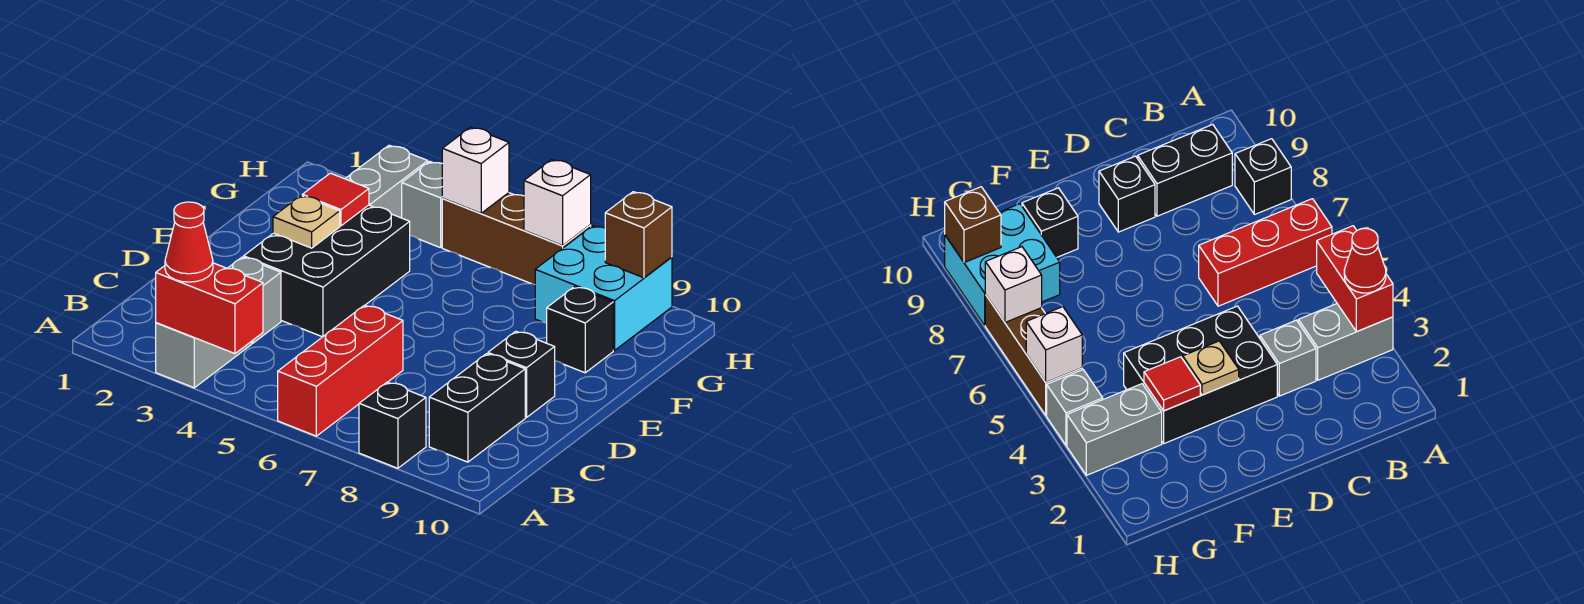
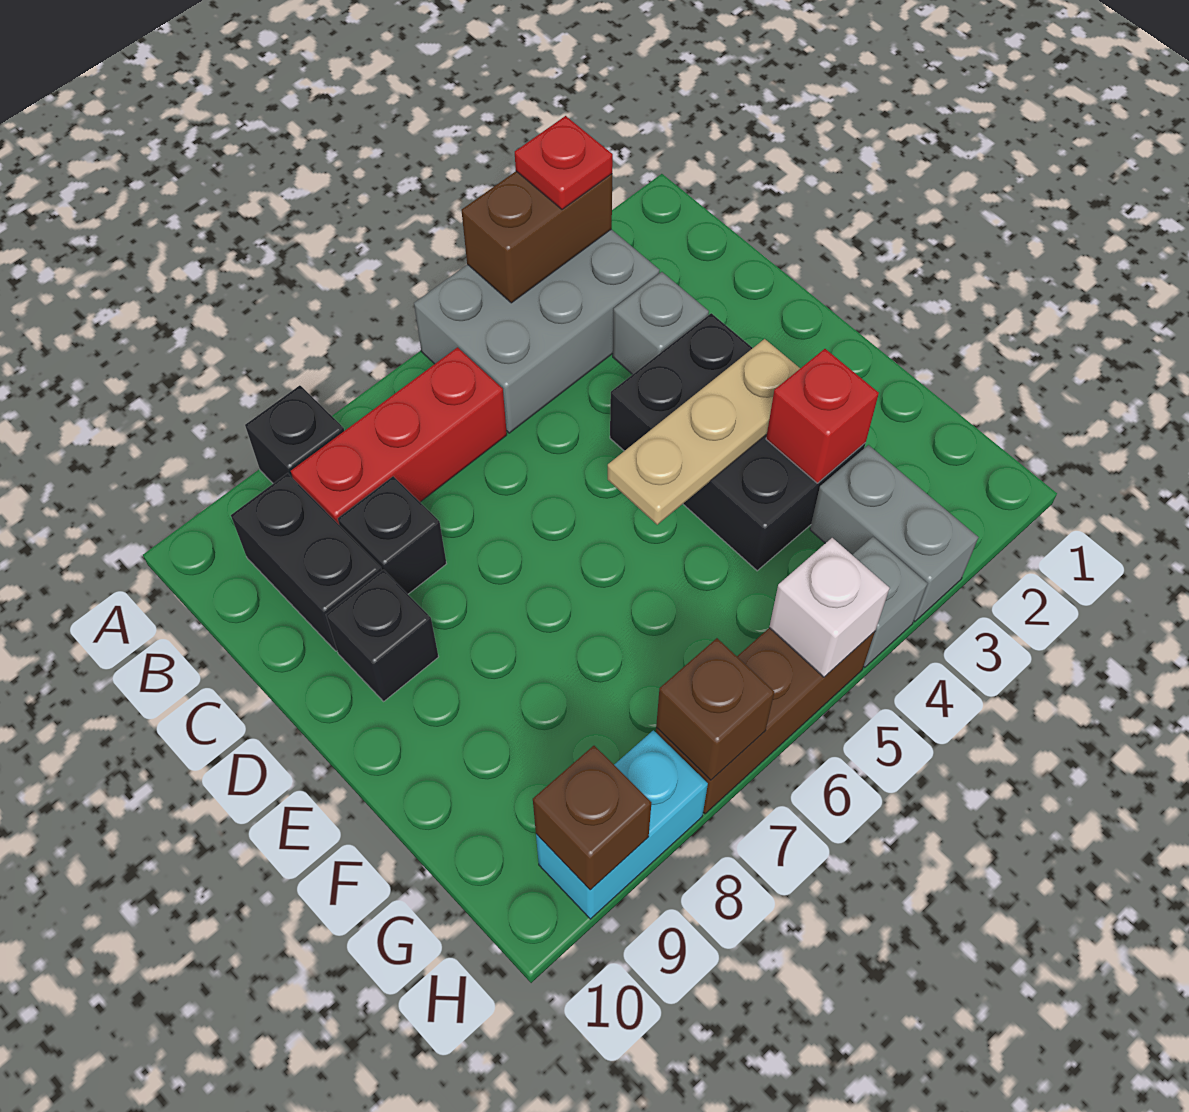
grey 1x2 brick [156,323,252,388] -> grey 2x3 brick [414,229,659,433]
red 1x2 brick [156,263,263,354] -> brown 1x2 brick [461,171,612,303]
red 1x1 cone [165,202,213,282] -> red 1x1 plate [515,116,613,209]
red 1x3 brick [278,305,403,436] -> red 1x3 brick turned to [291,347,507,524]
tan 1x1 plate [273,196,340,248] -> tan 1x3 plate [608,339,800,525]
red 1x1 tile [302,173,369,226] -> red 1x1 brick [766,349,879,483]
black 1x1 brick [547,287,613,373] -> black 1x1 brick moved to [338,476,446,594]
cyan 2x2 brick [535,226,672,350] -> cyan 1x2 brick [536,730,708,919]
white 1x1 brick [524,160,591,246] -> brown 1x1 brick [656,638,774,780]

